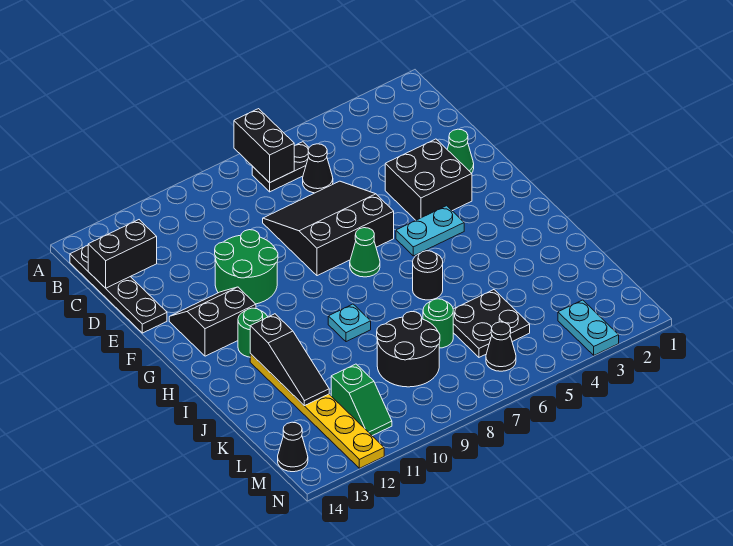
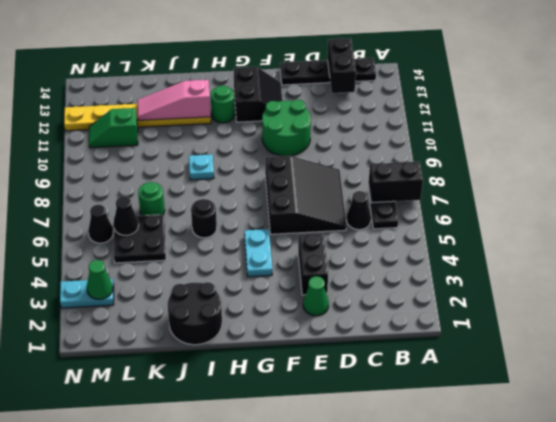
black 2x2 brick [385,139,472,220] -> black 1x2 brick [298,233,328,295]
green 1x1 cone [350,228,380,277] -> green 1x1 cone moved to [87,260,113,300]
black 1x3 slope [250,314,329,406] -> pink 1x3 slope [138,80,211,120]
black 2x2 round brick [377,312,440,387] -> black 2x2 round brick moved to [168,282,222,345]
black 1x1 cone [278,422,308,472] -> black 1x1 cone moved to [113,196,139,235]

